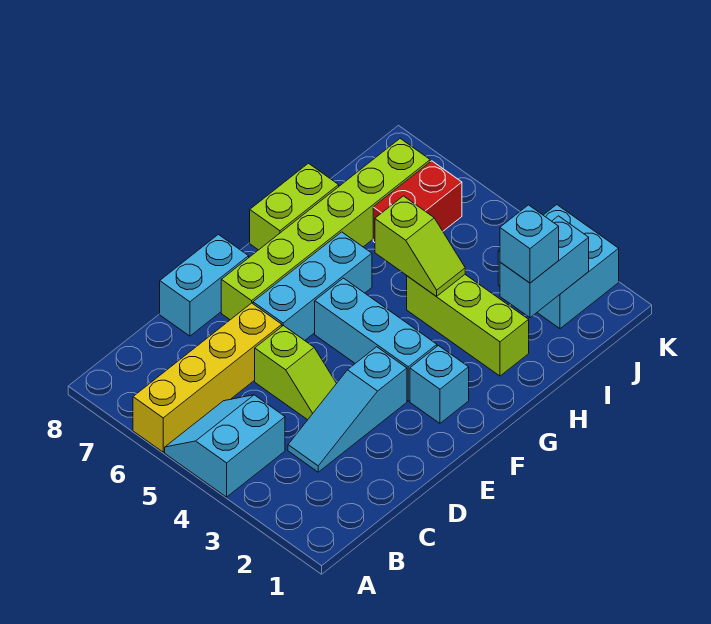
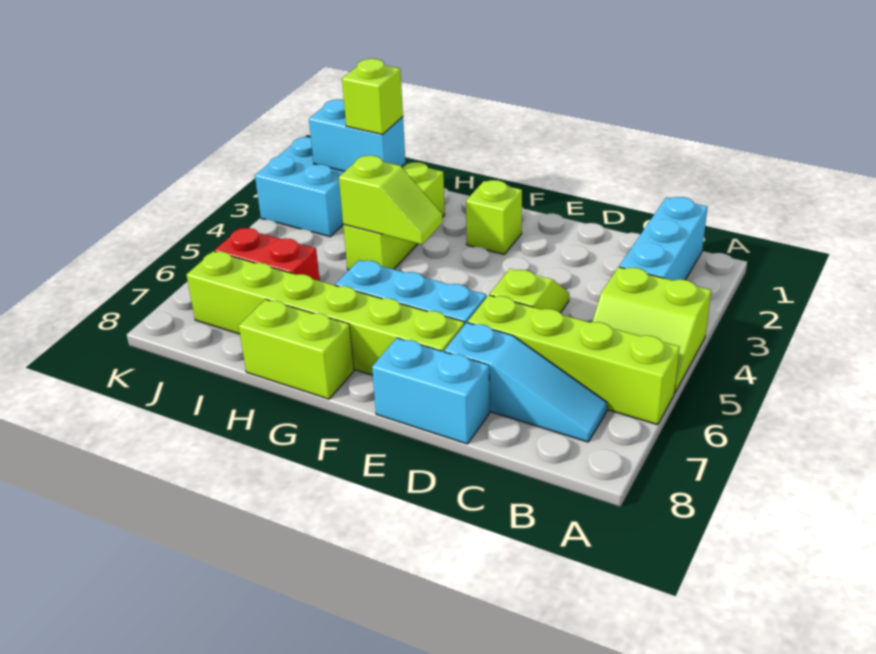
cyan 2x2 slope [165,395,285,497] -> lime 2x2 slope [592,267,711,393]
yellow 1x4 brick [133,303,282,452] -> lime 1x4 brick [468,295,680,425]
cyan 1x3 slope [288,347,407,472] -> cyan 1x3 slope moved to [444,323,607,442]
cyan 1x1 brick [410,346,469,423] -> lime 1x1 brick [466,180,522,254]
cyan 1x3 brick [315,278,437,401] -> cyan 1x3 brick moved to [619,197,708,280]
lime 1x2 slope [375,196,465,297] -> lime 1x2 slope turned to [339,156,443,244]
cyan 1x1 brick [500,205,559,283] -> lime 1x1 brick [342,59,403,134]

